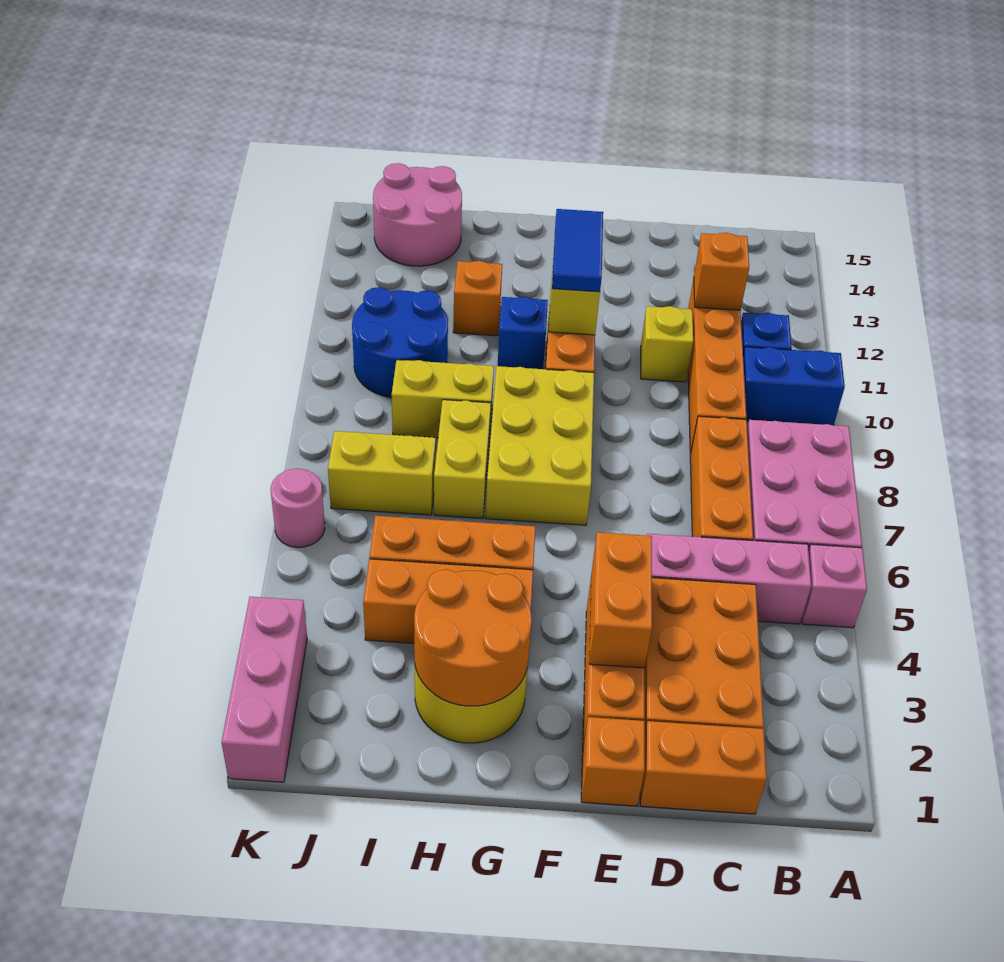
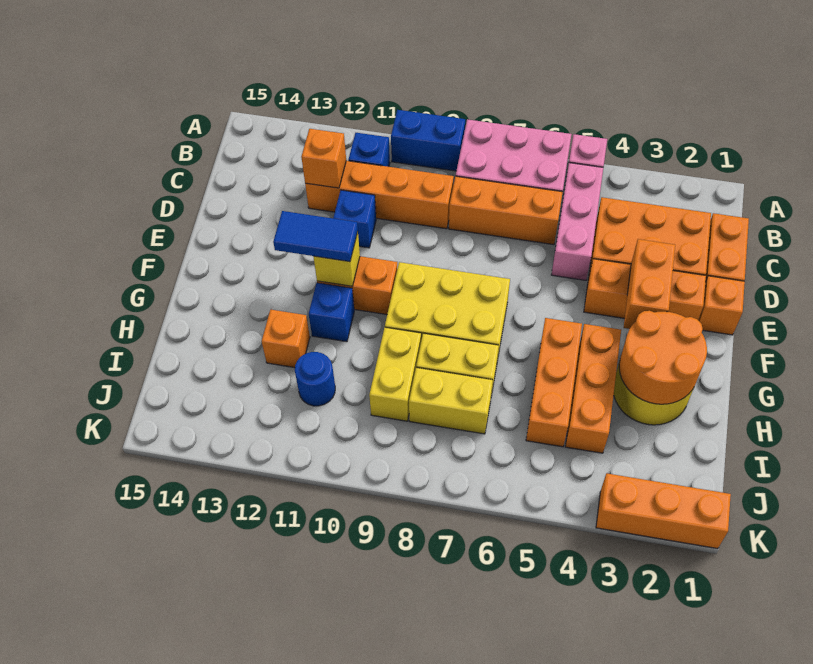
blue 1x2 brick [743,347,845,425] -> blue 1x2 brick turned to [391,110,465,171]
yellow 1x1 brick [641,306,693,382] -> blue 1x1 brick [333,190,376,248]
orange 1x2 brick [589,532,652,668] -> orange 1x2 brick turned to [624,239,675,329]
yellow 1x2 brick [328,431,436,515] -> yellow 1x2 brick turned to [409,368,493,434]
blue 2x2 round brick [352,287,448,398] -> blue 1x1 round brick [295,352,335,406]
pink 2x2 round brick [373,163,462,266] -> none
pink 1x3 brick [222,597,307,782] -> orange 1x3 brick [596,473,731,549]
pink 1x1 round brick [271,469,325,547] -> none

